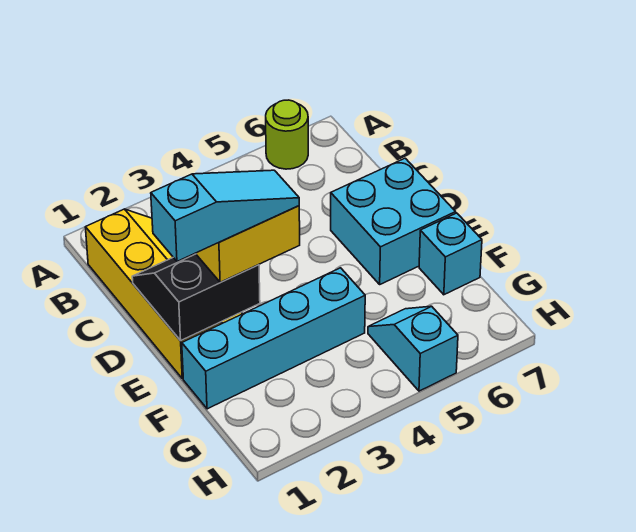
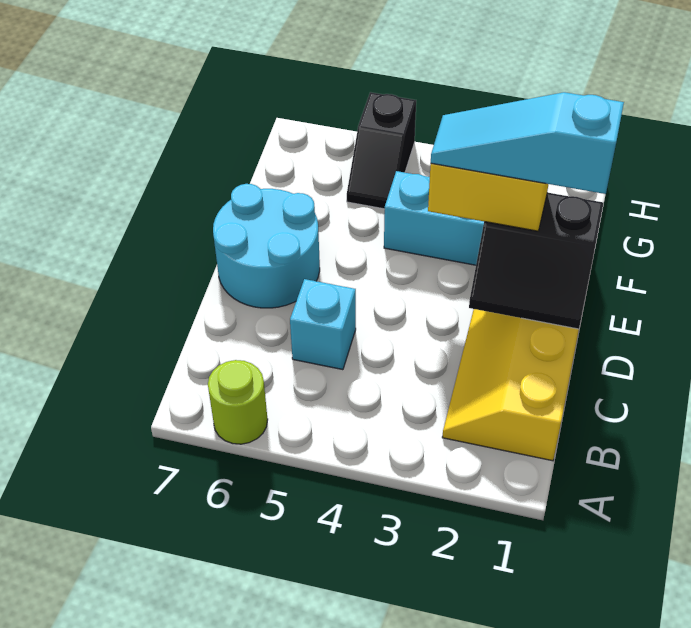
cyan 2x2 brick [331,158,456,284] -> cyan 2x2 round brick [213,184,320,308]
cyan 1x1 brick [419,213,482,295] -> cyan 1x1 brick moved to [290,279,356,370]
cyan 1x2 slope [368,306,458,391] -> black 1x2 slope [347,92,416,209]

